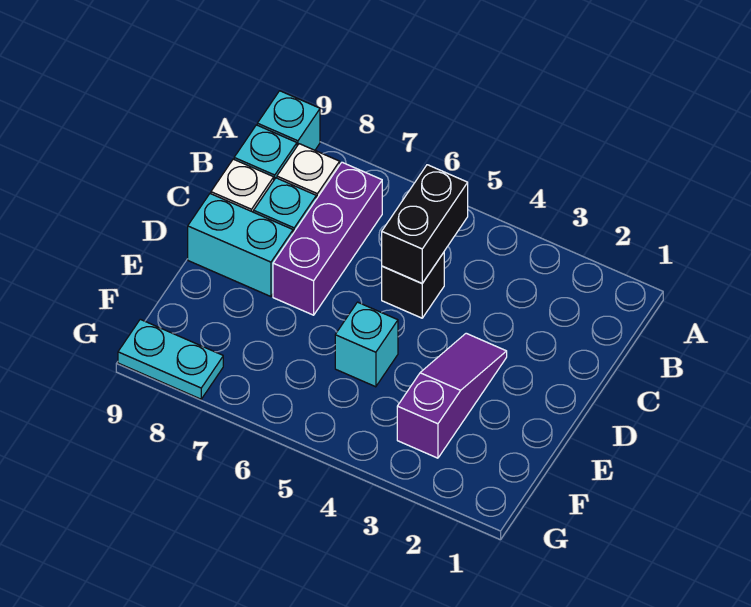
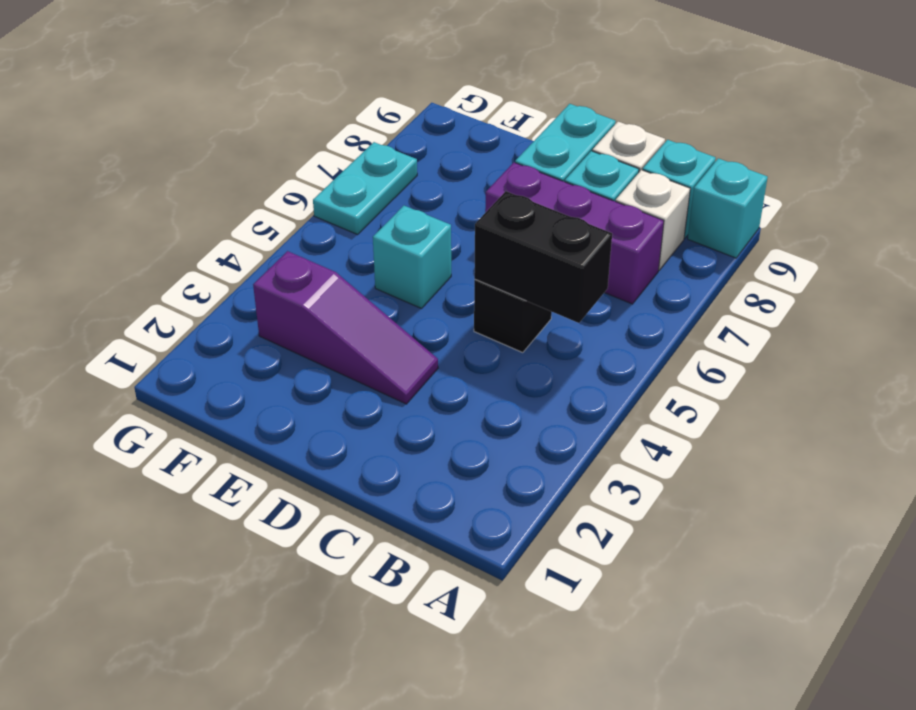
cyan 1x2 plate [118,319,223,399] -> cyan 1x2 plate moved to [313,142,417,234]

